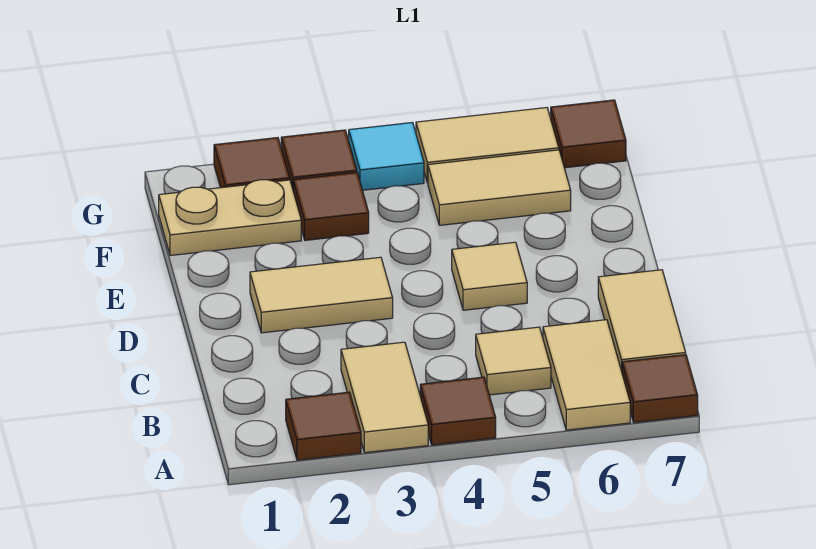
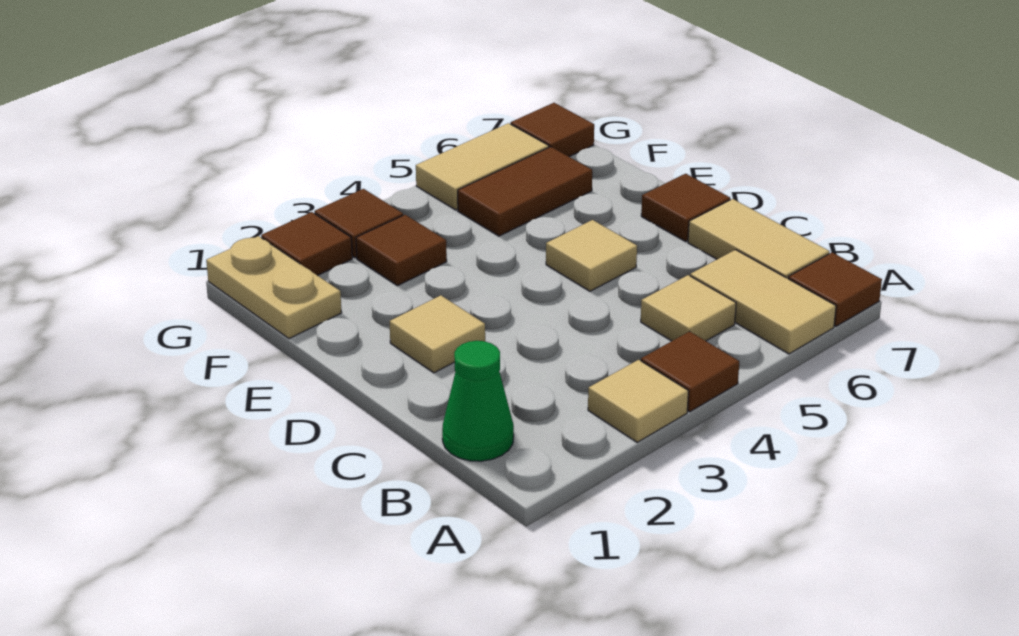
brown 1x1 tile [286,392,361,460] -> brown 1x1 tile moved to [641,174,730,241]
tan 1x2 tile [341,342,428,453] -> tan 1x1 tile [588,360,688,442]
none -> green 1x1 cone [442,341,514,461]
tan 1x2 tile [250,257,393,333] -> tan 1x1 tile [390,295,485,373]
tan 1x2 plate [159,180,301,256] -> tan 1x2 plate turned to [206,236,342,339]
tan 1x2 tile [428,150,571,225] -> brown 1x2 tile [458,147,592,236]
cyan 1x1 tile [349,123,424,190] -> none

